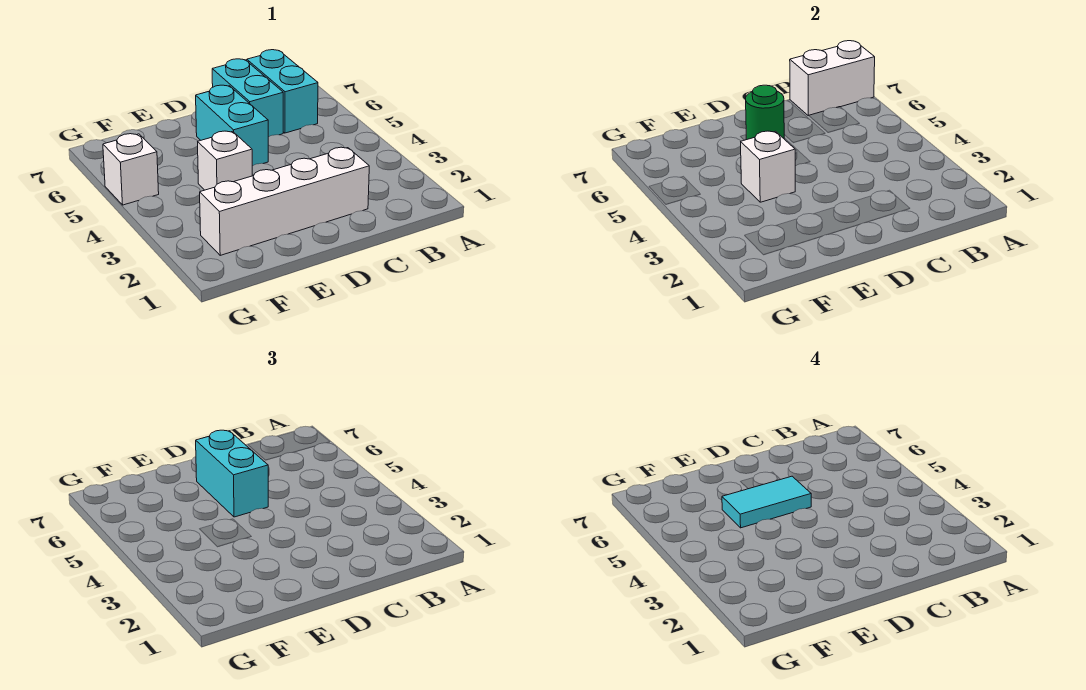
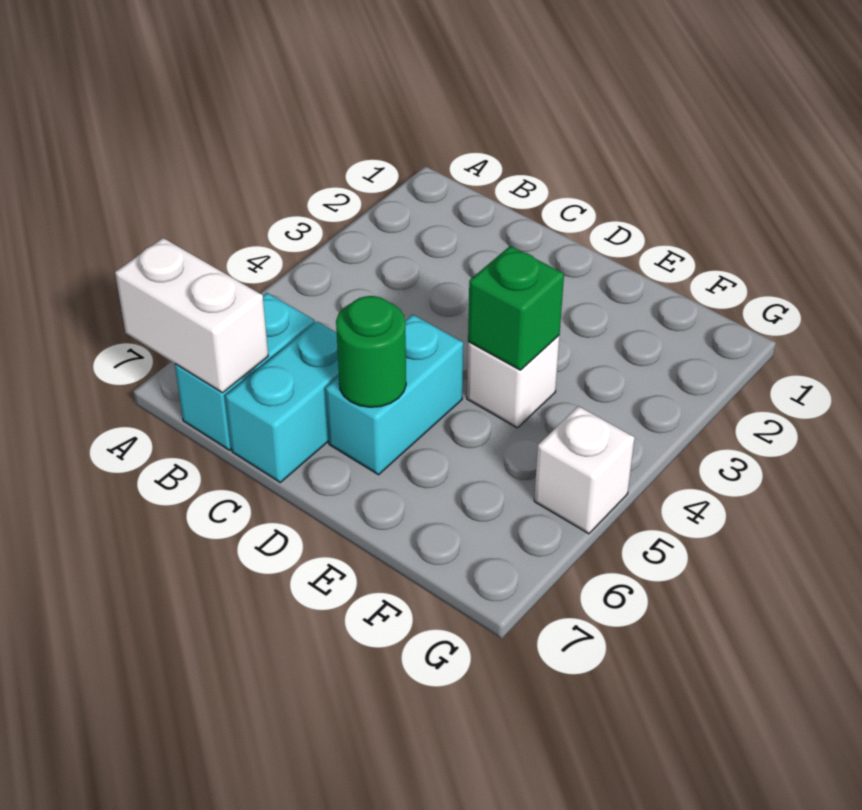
white 1x4 brick [200,147,369,255] -> none
cyan 1x2 brick [196,430,268,517] -> none
cyan 1x2 tile [722,476,811,528] -> none
white 1x1 brick [741,131,795,202] -> green 1x1 brick [468,246,564,370]

